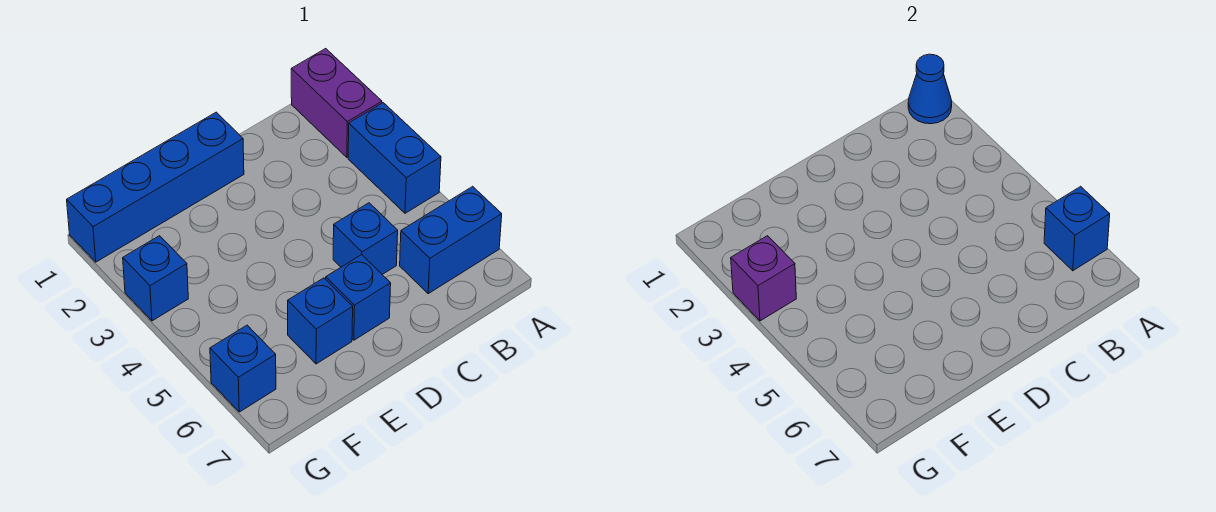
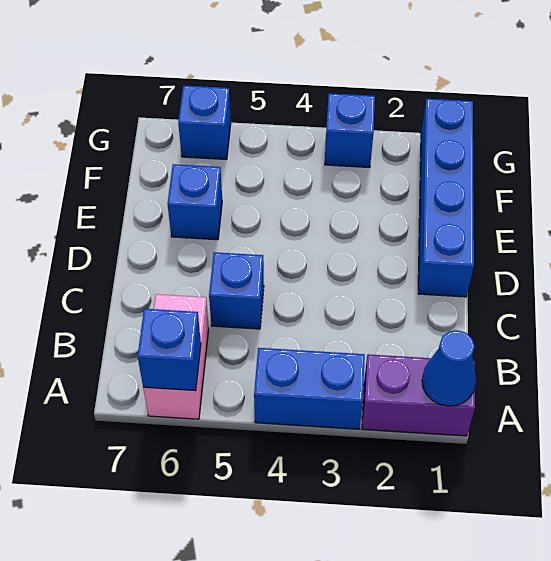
blue 1x2 brick [400,186,502,294] -> pink 1x2 brick [143,294,209,419]
blue 1x1 brick [326,255,391,340] -> none
purple 1x1 brick [731,236,796,321] -> none

